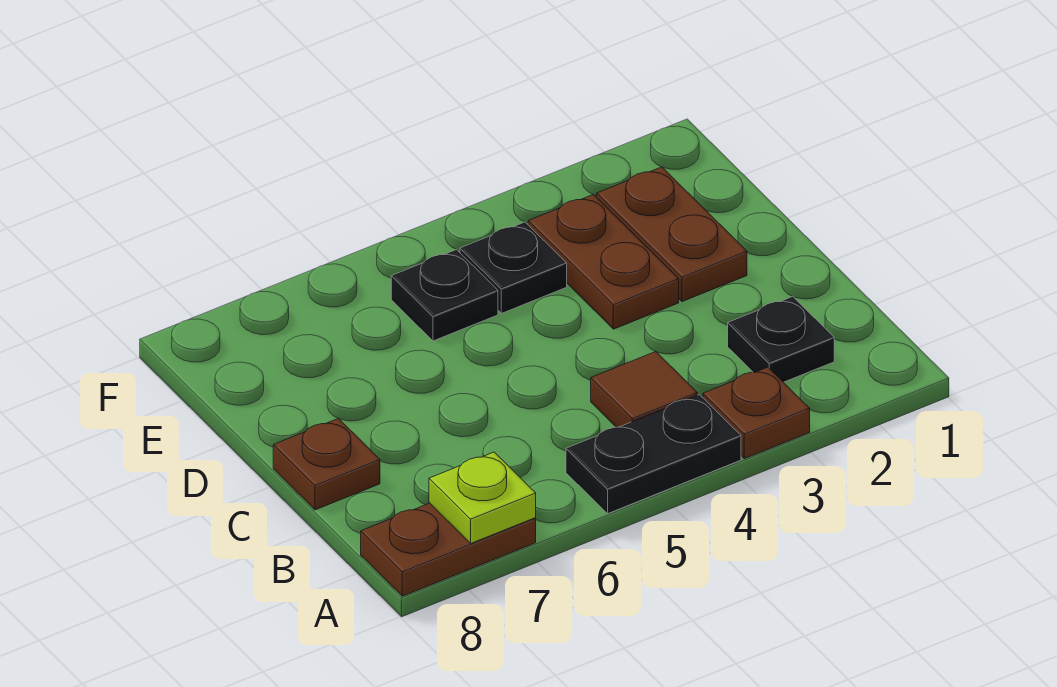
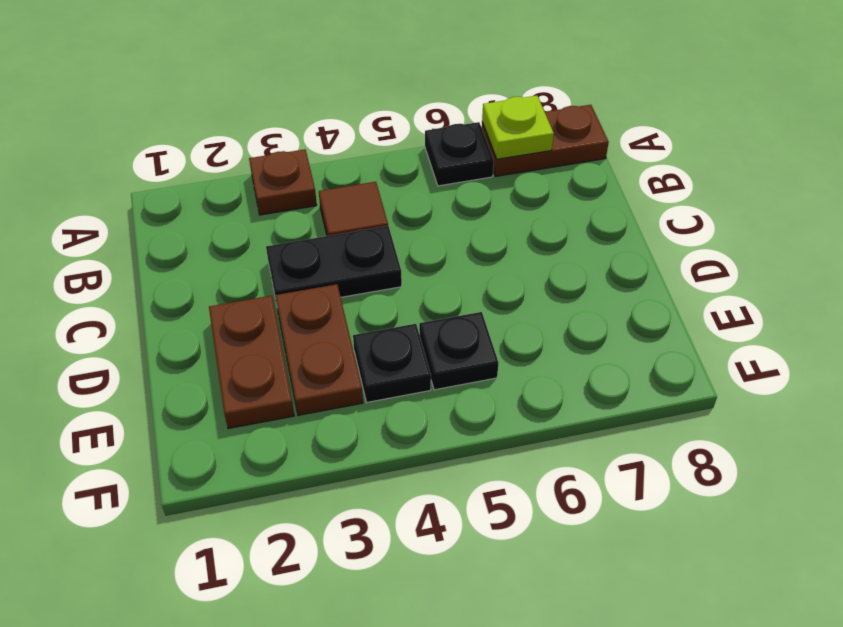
black 1x2 plate [566,395,741,514] -> black 1x2 plate moved to [266,226,402,299]
black 1x1 plate [728,296,834,382] -> black 1x1 plate moved to [425,122,494,186]
brown 1x1 plate [273,418,380,510] -> none

